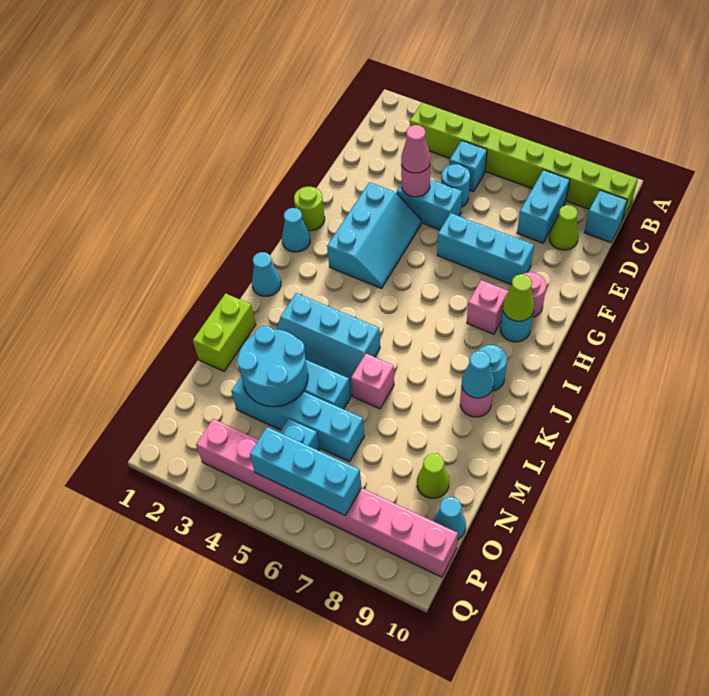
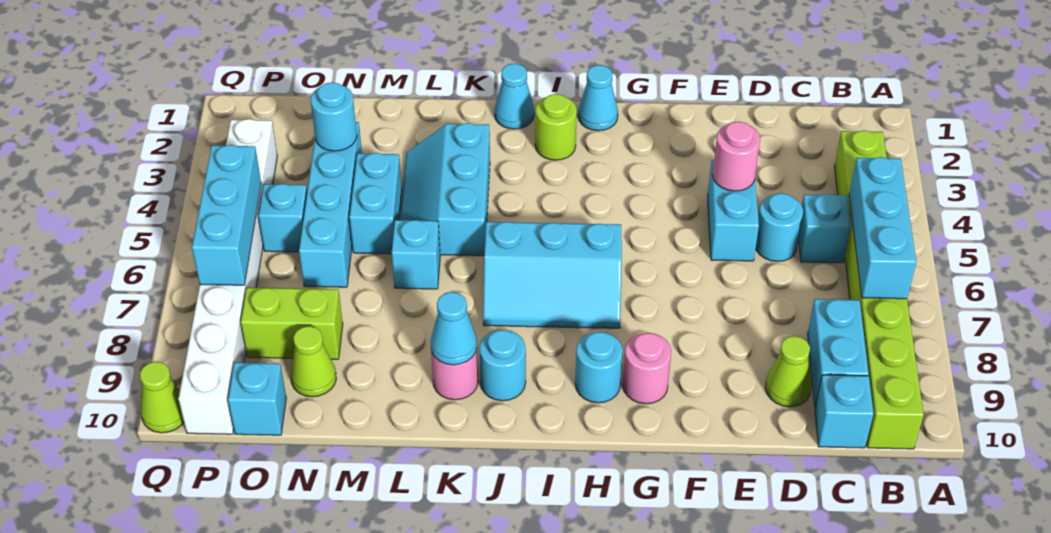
cyan 1x2 brick [517,170,570,243] -> cyan 1x2 brick turned to [808,299,869,406]
pink 1x1 cone [401,125,431,173] -> none
cyan 2x3 slope [327,182,421,288] -> cyan 2x3 slope moved to [483,222,622,328]
cyan 1x3 brick [437,213,534,285] -> cyan 1x3 brick moved to [849,157,916,299]
lime 1x1 round brick [294,187,325,231] -> lime 1x1 round brick moved to [535,94,577,160]
pink 1x1 brick [467,280,509,334] -> none
lime 1x1 cone [503,274,534,321] -> lime 1x1 cone moved to [140,362,184,433]
lime 1x2 brick [193,294,256,371] -> lime 1x2 brick moved to [241,288,343,359]
pink 1x1 brick [351,354,394,409] -> cyan 1x1 brick [392,220,440,289]
cyan 2x2 round brick [237,326,308,407] -> cyan 1x1 round brick [311,82,357,151]
cyan 1x1 cone [433,497,466,540] -> cyan 1x1 brick [228,363,286,435]
pink 1x8 brick [196,419,458,577] -> white 1x8 brick [178,119,277,434]

